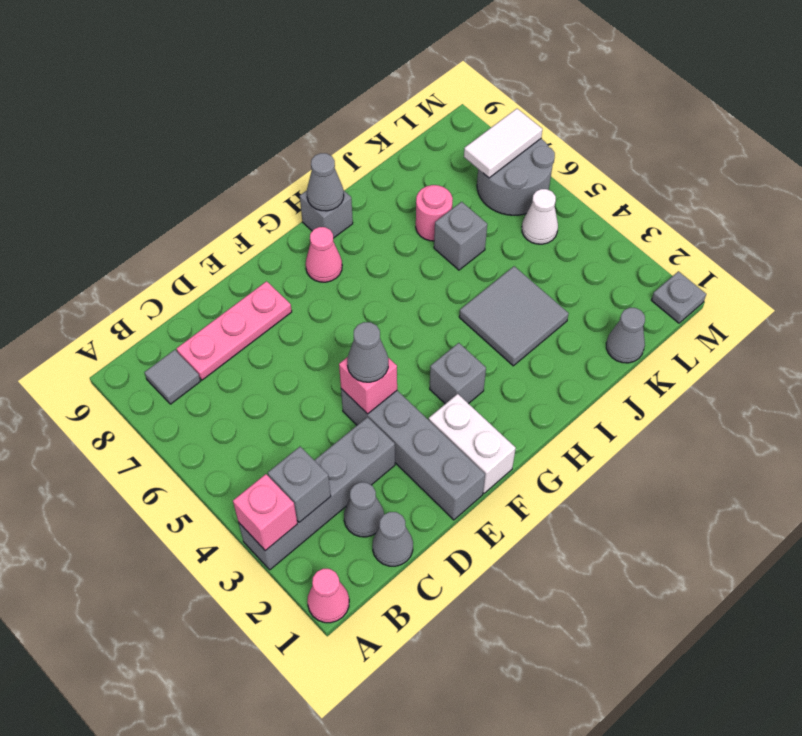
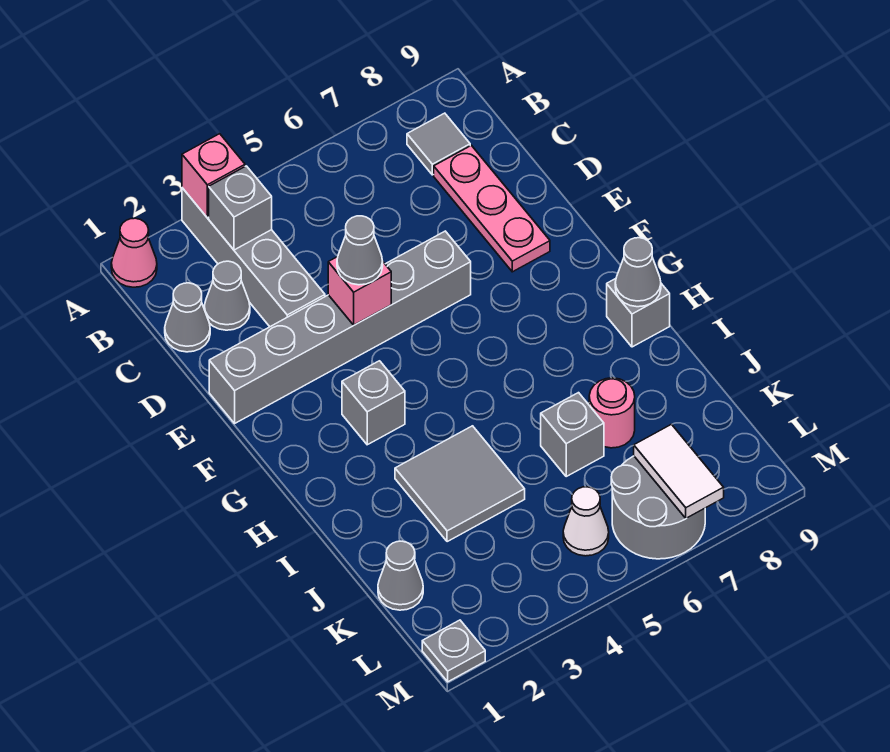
grey 1x4 brick [341,389,485,520] -> grey 1x6 brick [209,231,471,423]
white 1x2 brick [429,394,516,493] -> none
pink 1x1 cone [306,227,342,282] -> none

